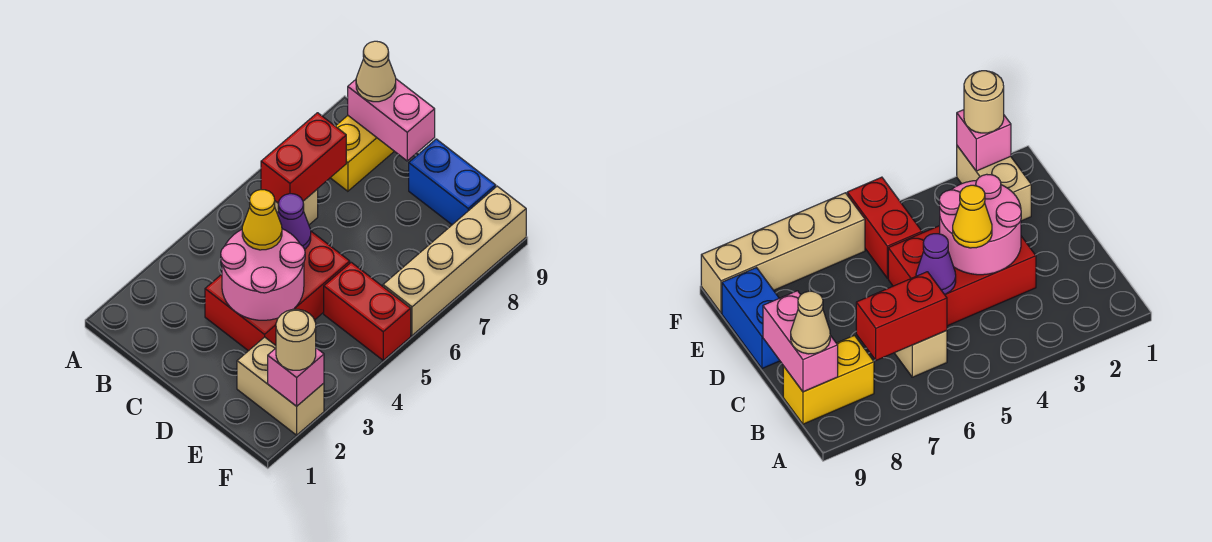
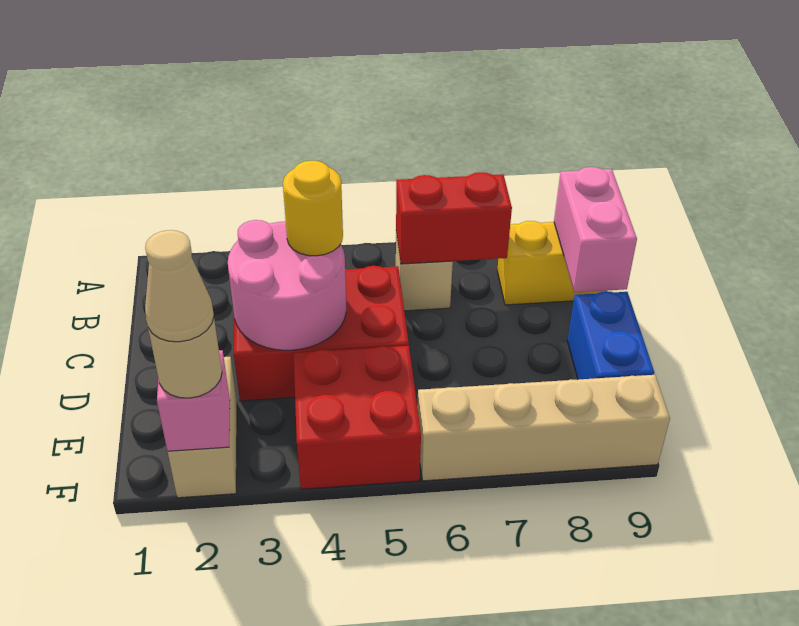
tan 1x1 cone [356,41,396,102] -> tan 1x1 cone moved to [145,230,214,342]
yellow 1x1 cone [242,190,282,250] -> yellow 1x1 round brick [283,161,343,256]
purple 1x1 cone [278,194,311,249] -> none
red 1x2 brick [324,262,411,360] -> red 2x2 brick [293,346,421,489]

